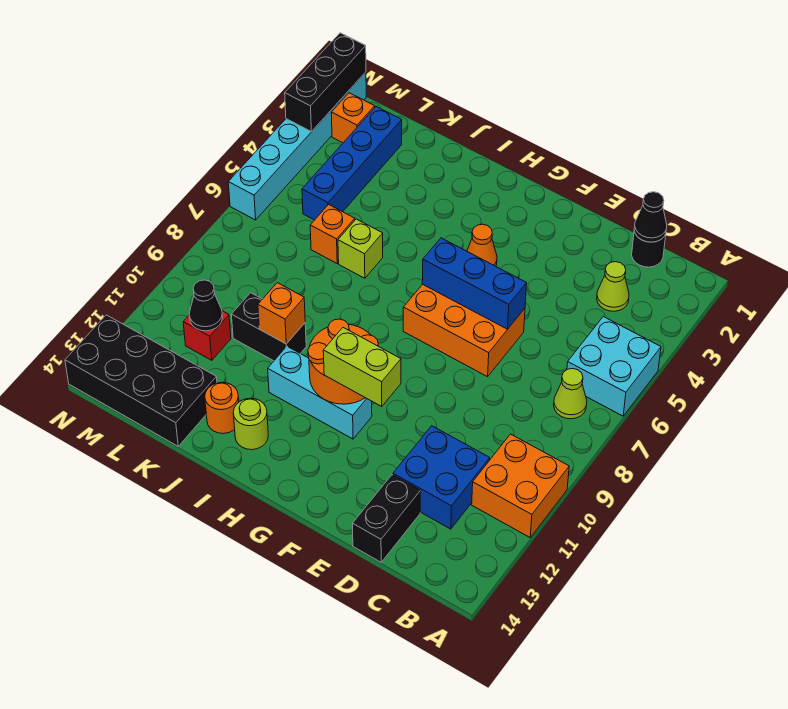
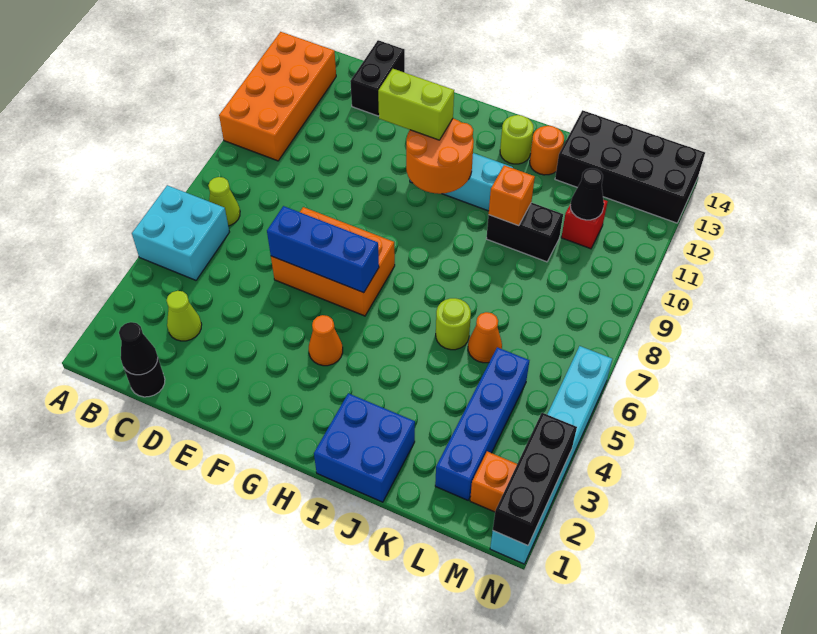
orange 2x2 brick [472,434,569,537] -> orange 2x4 brick [219,32,336,161]
blue 2x2 brick [393,426,490,529] -> blue 2x2 brick moved to [314,393,415,502]
lime 1x1 brick [338,219,383,278] -> lime 1x1 round brick [436,298,471,350]
orange 1x1 brick [310,205,355,263] -> orange 1x1 cone [468,312,502,363]

